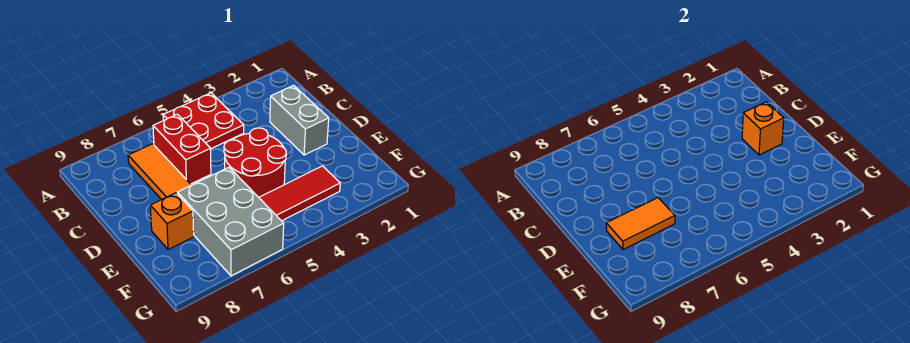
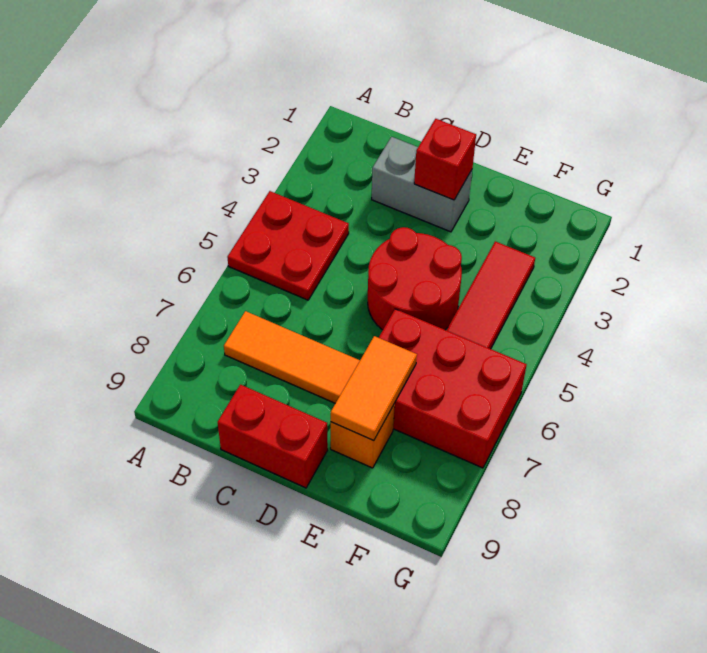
red 1x2 brick [153,114,211,184] -> red 1x2 brick moved to [218,385,328,488]
orange 1x1 brick [742,102,784,155] -> red 1x1 brick [414,119,476,200]
grey 2x3 brick [177,167,284,276] -> red 2x3 brick [379,309,527,468]

